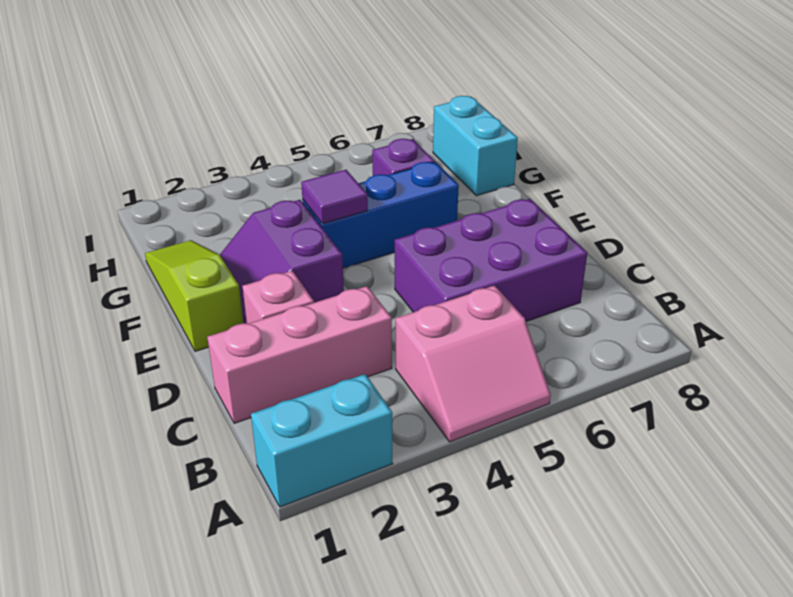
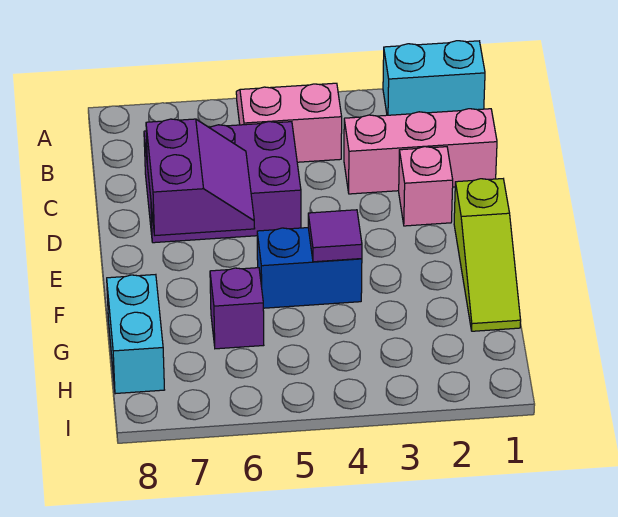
purple 2x2 slope [220,200,344,324] -> purple 2x2 slope moved to [146,119,255,235]
blue 1x3 brick [302,162,459,268] -> blue 1x2 brick [257,228,362,308]

